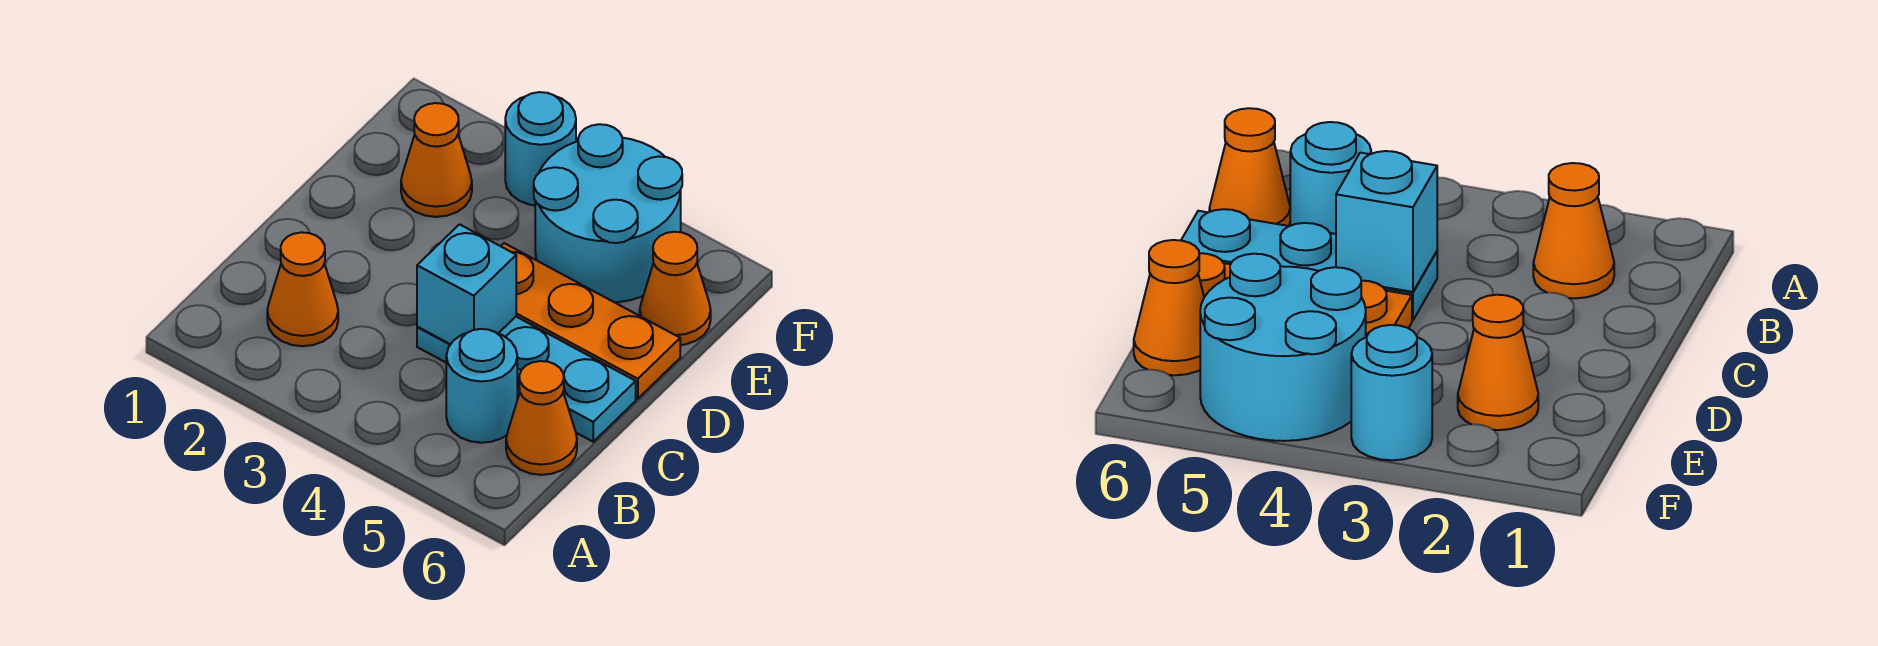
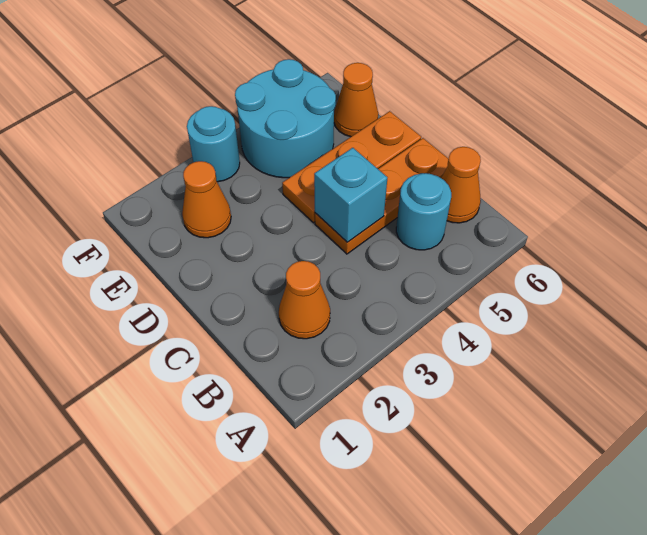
cyan 1x3 plate [417,317,636,442] -> orange 1x3 plate [315,138,448,254]

